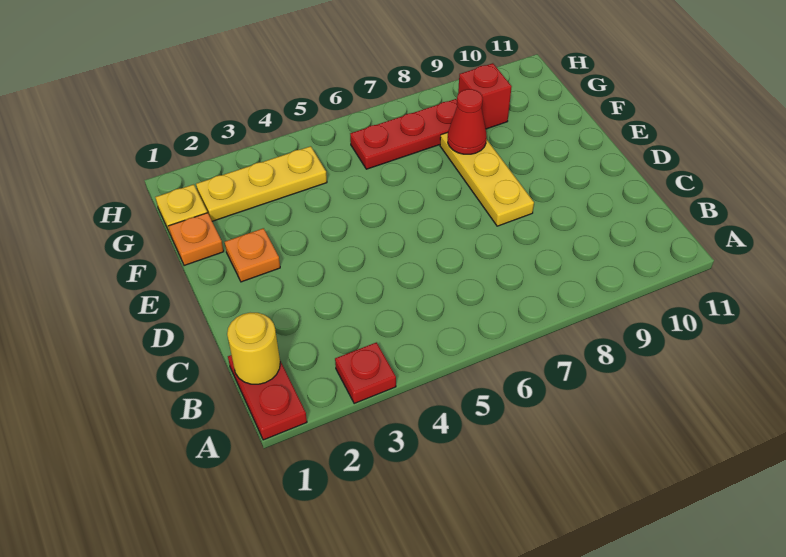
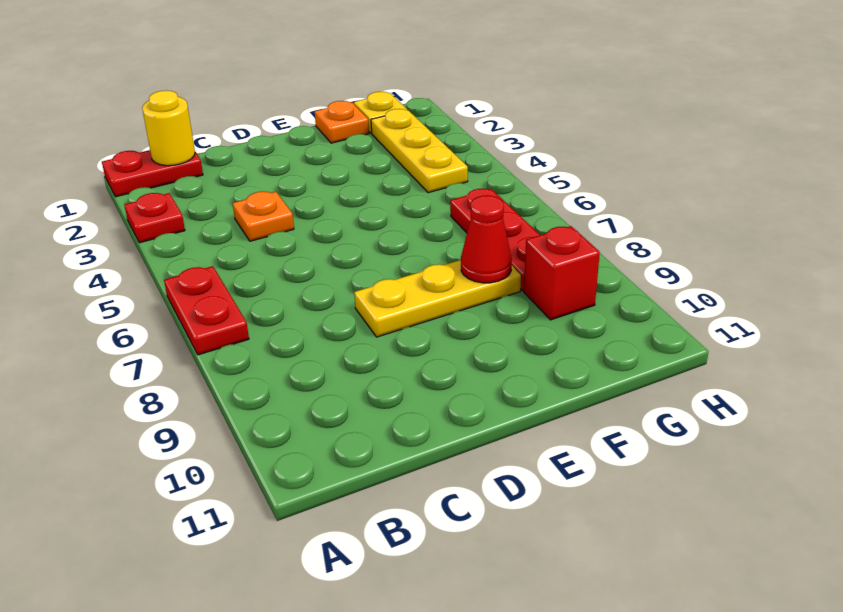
none -> red 1x2 plate [164,266,249,355]
orange 1x1 plate [225,228,280,282] -> orange 1x1 plate moved to [233,191,294,241]

